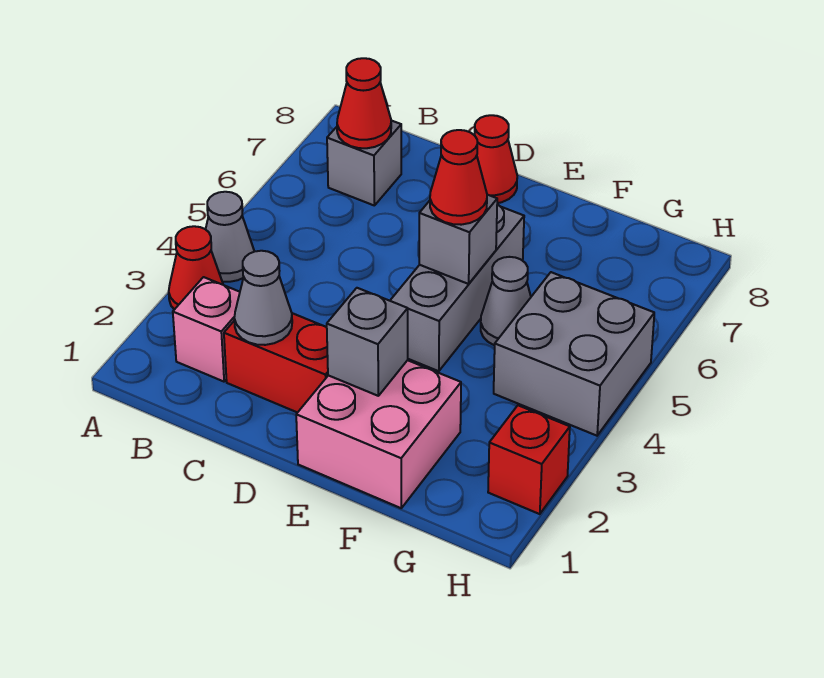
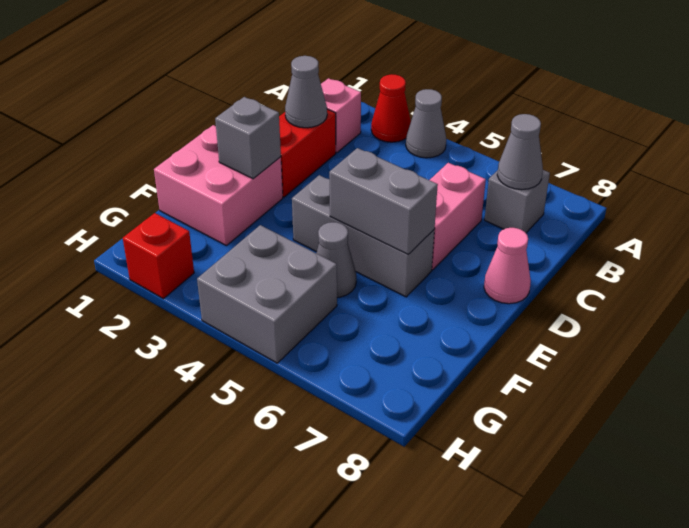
red 1x1 cone [337,58,391,148] -> grey 1x1 cone [497,114,543,190]
none -> pink 1x2 brick [430,163,486,270]
red 1x1 cone [475,115,517,203] -> pink 1x1 cone [484,228,531,304]
grey 1x1 brick [419,195,497,284] -> grey 1x2 brick [329,148,438,254]
red 1x1 cone [430,130,487,225] -> none

